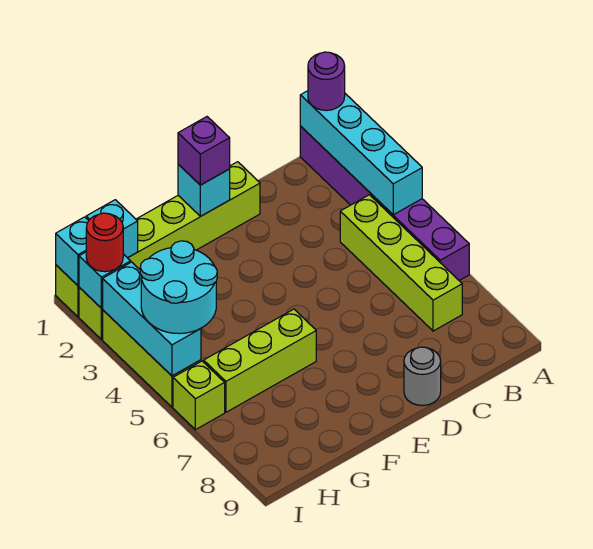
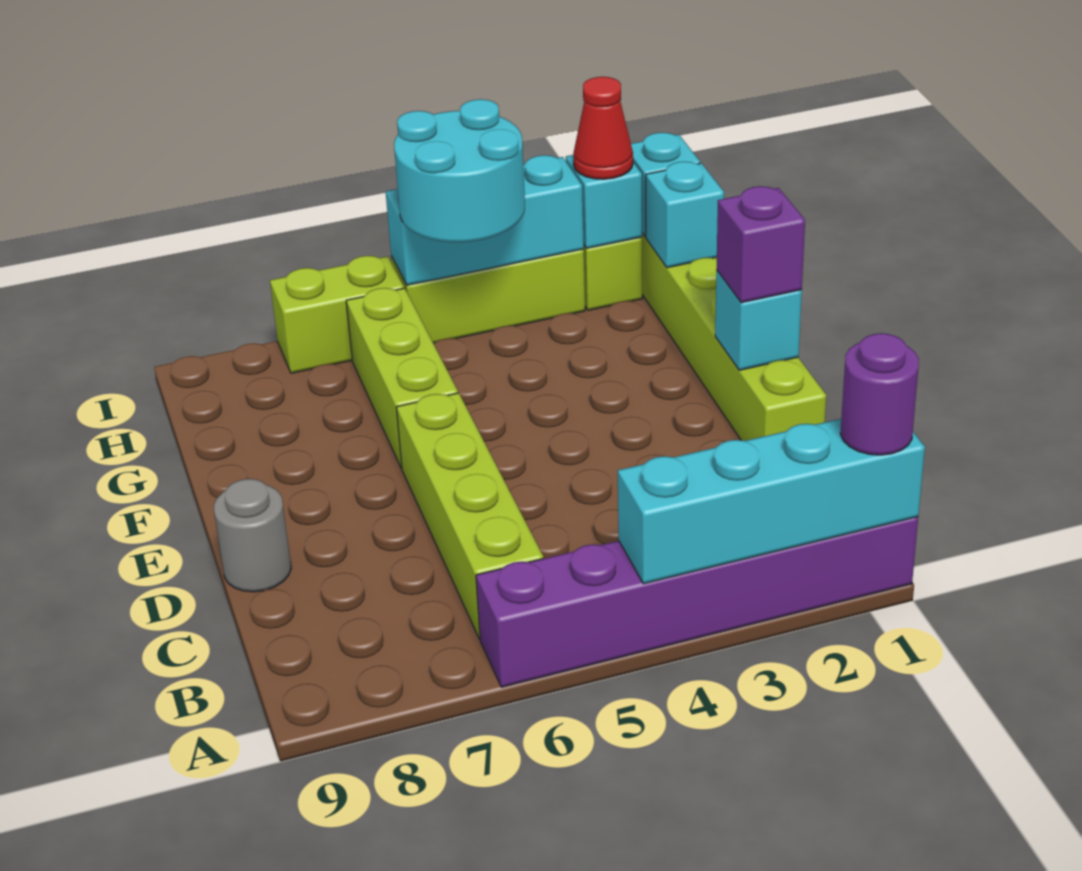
lime 1x4 brick [340,195,462,331] -> lime 1x4 brick turned to [396,393,543,639]
red 1x1 round brick [86,213,123,272] -> red 1x1 cone [573,77,633,179]
lime 1x1 brick [173,361,225,430] -> lime 1x2 brick [270,256,404,373]

